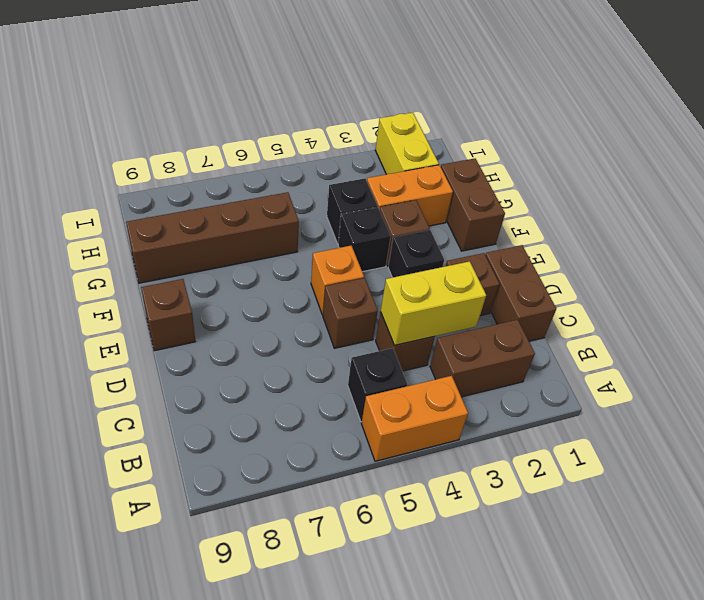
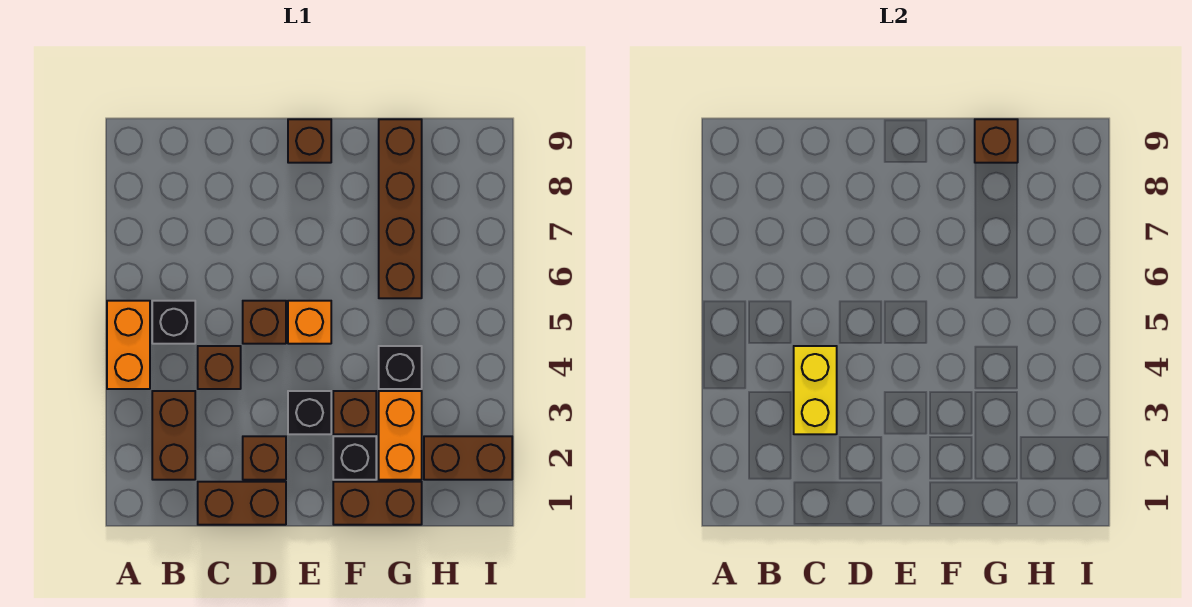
black 1x1 brick [338,207,391,272] -> black 1x1 brick moved to [333,436,376,480]
none -> brown 1x1 brick [975,119,1018,163]
yellow 1x2 brick [375,113,439,174] -> brown 1x2 brick [424,436,512,480]

